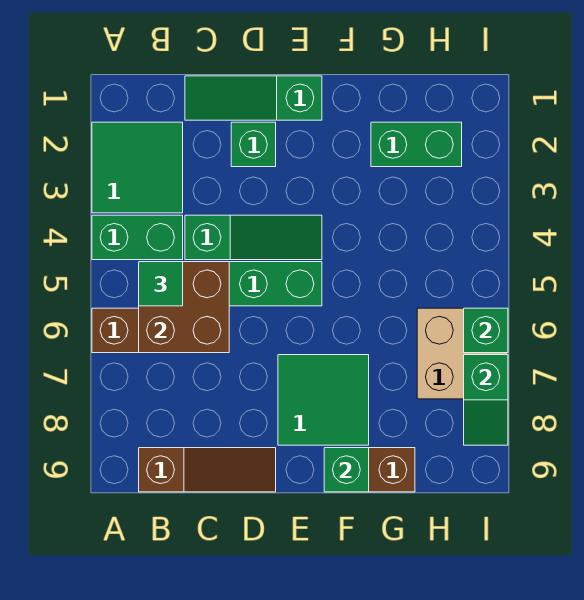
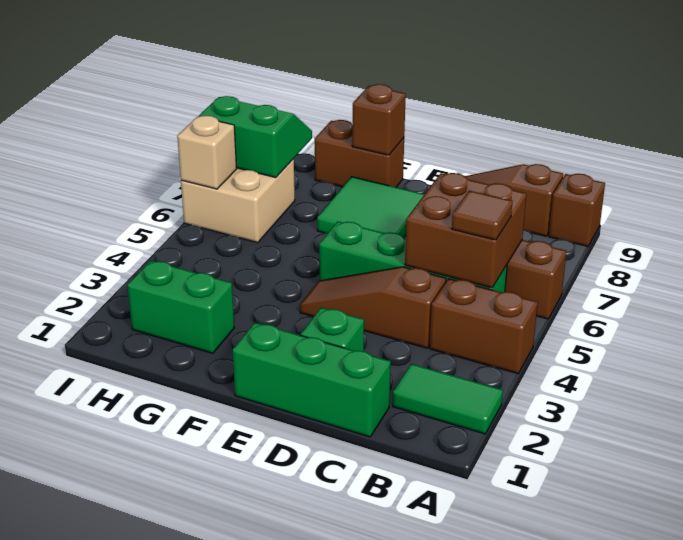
green 2x2 tile [92,122,183,213] -> green 1x2 tile [393,364,503,434]
green 1x2 brick [92,215,183,260] -> brown 1x2 brick [430,279,538,374]
none -> brown 1x1 brick [549,174,605,246]
green 1x1 tile [139,262,183,306] -> brown 1x1 tile [452,191,512,240]
green 1x3 slope [185,76,322,120] -> green 1x3 brick [233,323,391,437]
green 1x3 slope [185,215,322,260] -> brown 1x3 slope [300,267,446,348]
green 1x1 brick [324,448,369,492] -> brown 1x1 brick [352,84,406,155]
green 1x1 brick [464,308,508,353] -> tan 1x1 brick [177,116,237,189]
green 1x2 slope [464,355,508,445] -> green 2x2 slope [199,96,312,178]

